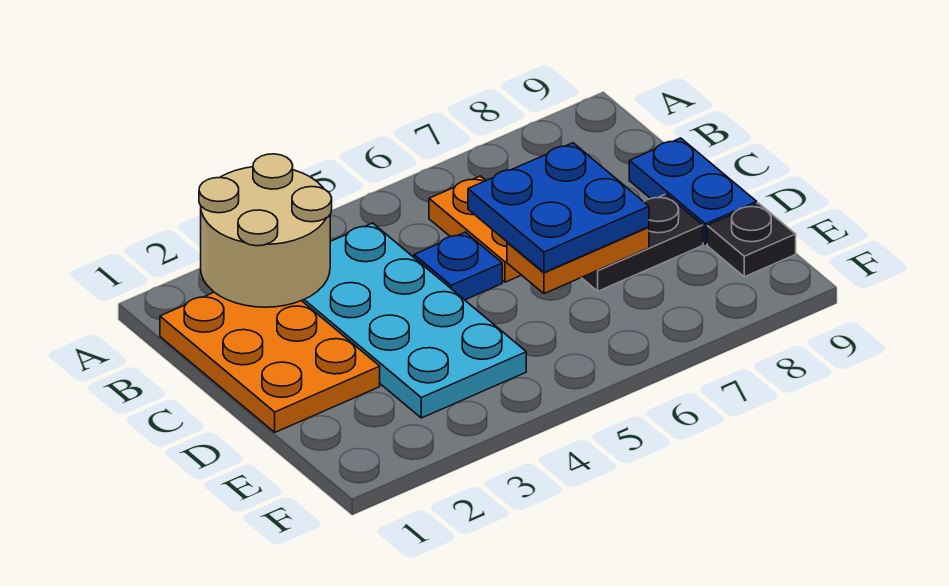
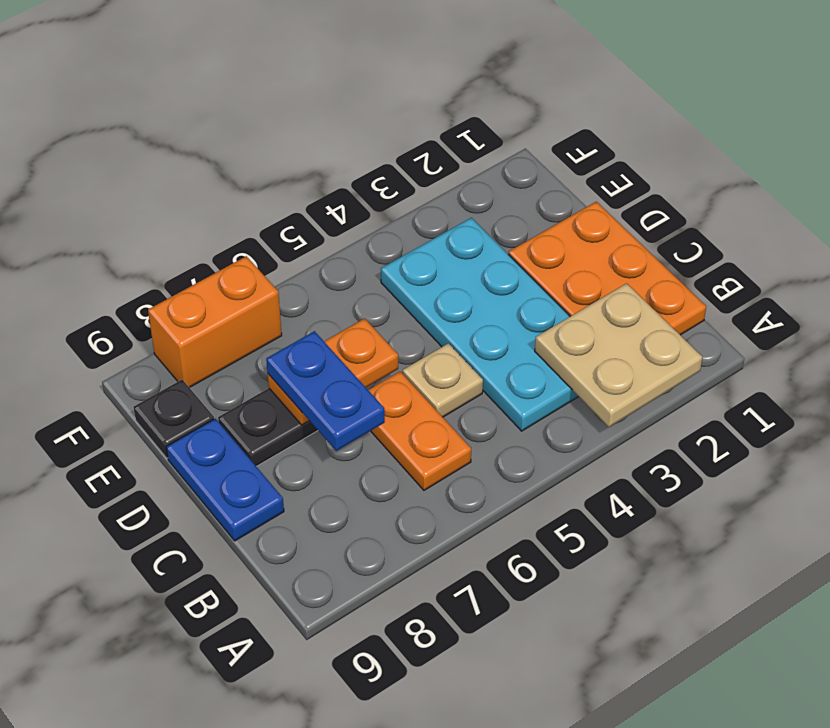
tan 2x2 round brick [199,154,332,307] -> tan 2x2 plate [535,283,702,427]
blue 1x1 plate [414,232,502,300] -> tan 1x1 plate [403,343,483,417]
blue 2x2 plate [468,143,649,272] -> blue 1x2 plate [266,331,385,451]
none -> orange 1x2 brick [148,256,282,388]

